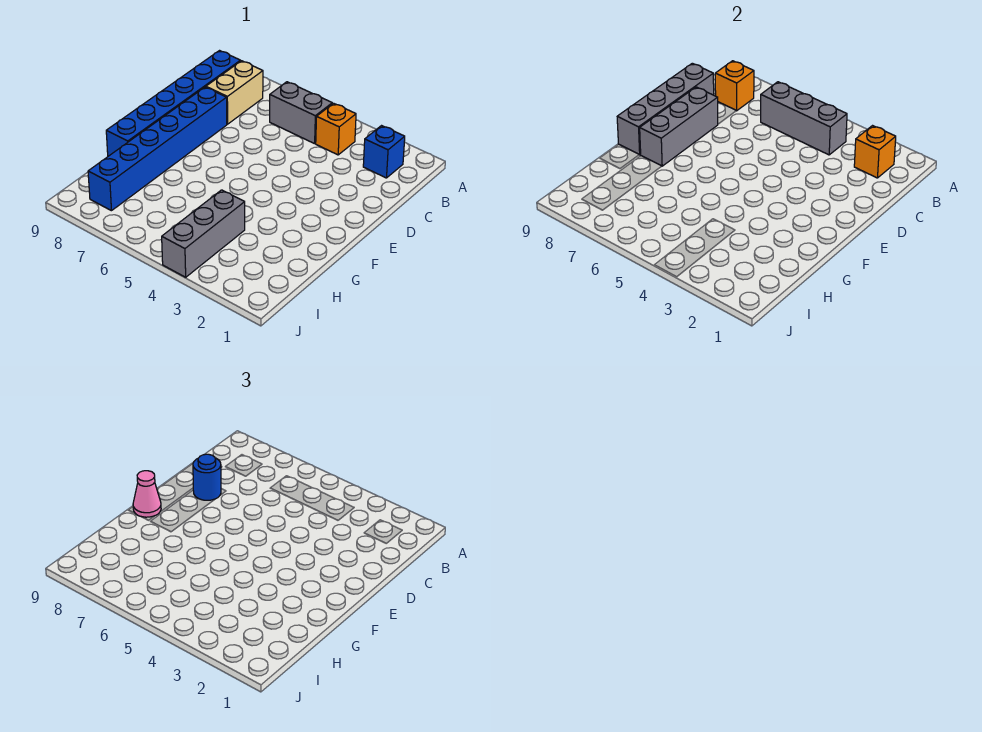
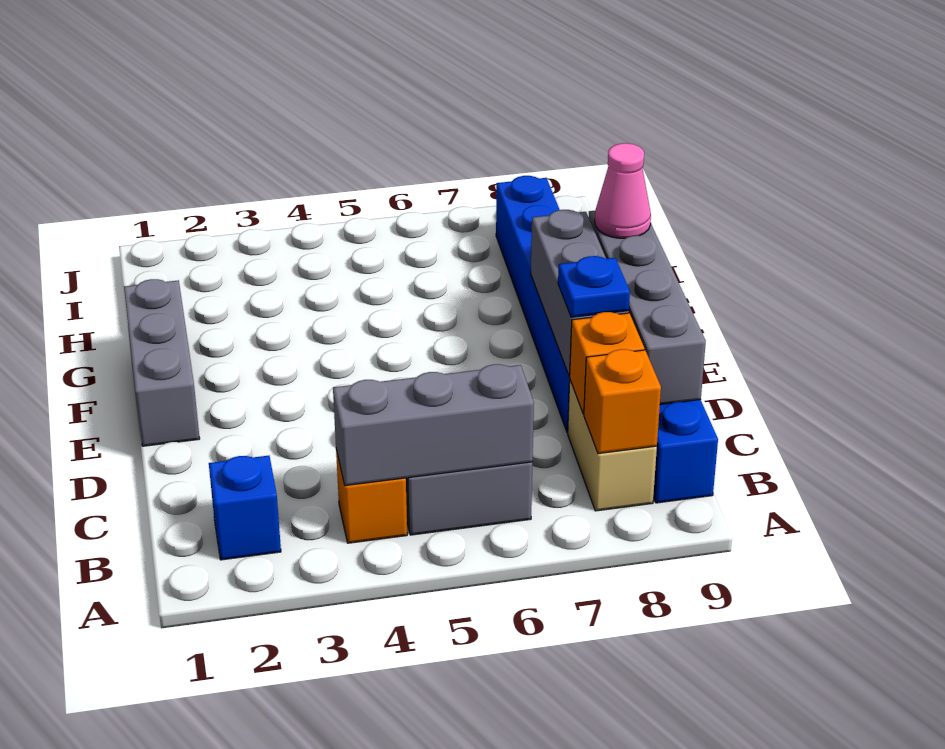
orange 1x1 brick [854,126,896,178] -> orange 1x1 brick moved to [570,312,644,414]
blue 1x1 round brick [193,454,221,500] -> blue 1x1 plate [558,256,630,317]
grey 1x3 brick [162,190,245,277] -> grey 1x3 brick moved to [124,279,200,446]

